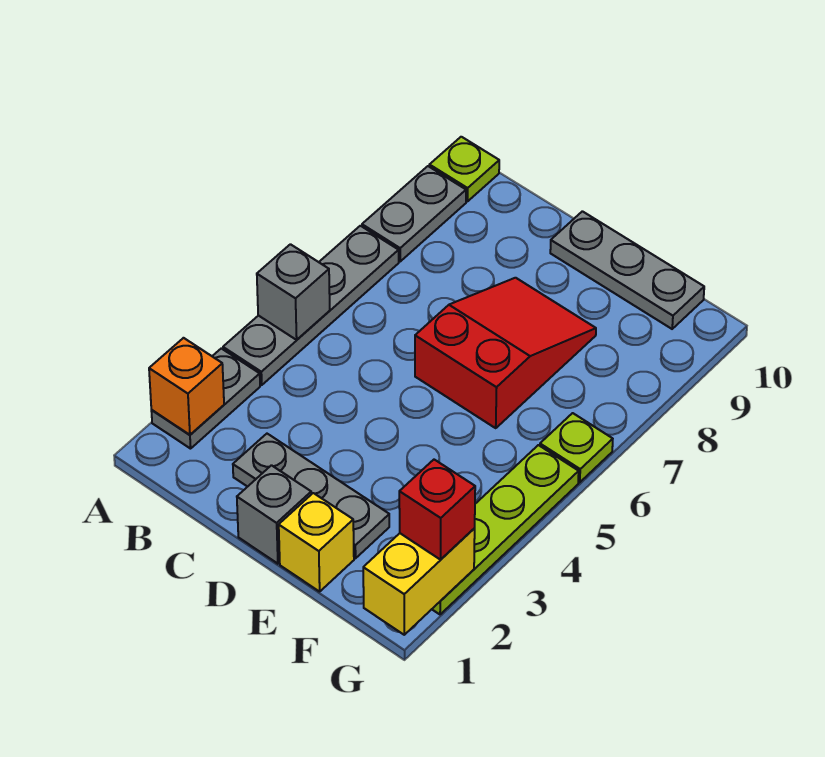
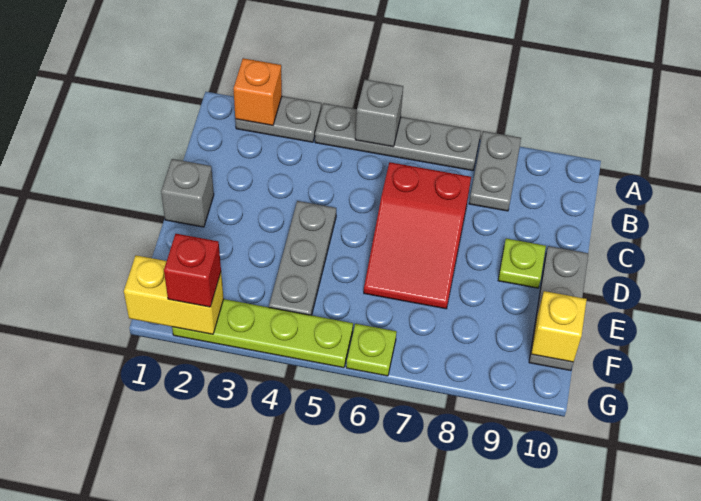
grey 1x2 plate [362,166,466,261] -> grey 1x2 plate turned to [469,131,521,211]
lime 1x1 plate [429,137,499,202] -> lime 1x1 plate moved to [498,239,546,288]
grey 1x3 plate [233,434,389,558] -> grey 1x3 plate moved to [269,201,336,315]
red 2x3 slope [415,278,596,428] -> red 2x3 slope turned to [364,162,471,309]
yellow 1x1 brick [279,493,354,592] -> yellow 1x1 brick moved to [531,291,587,362]

